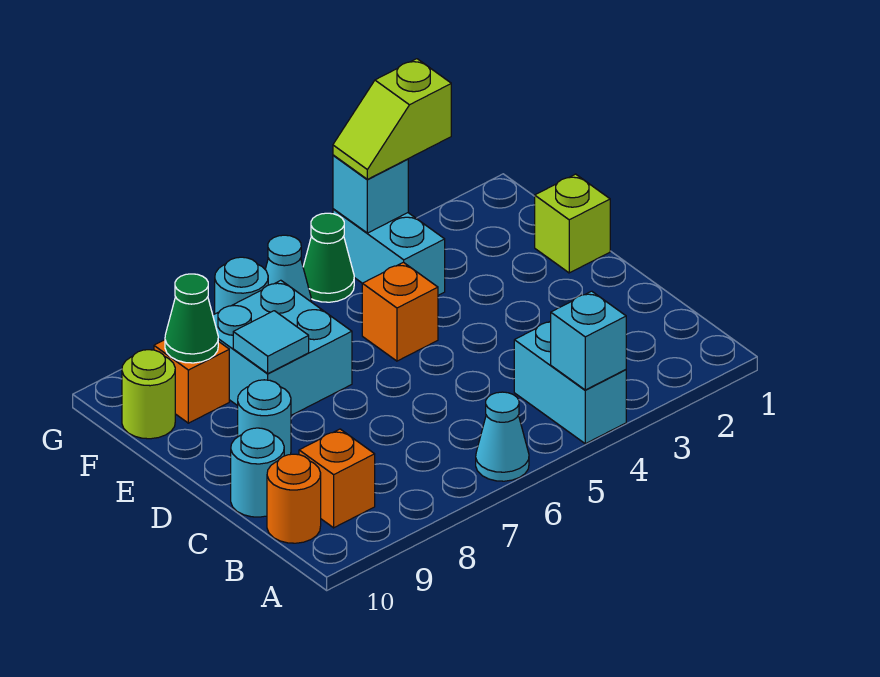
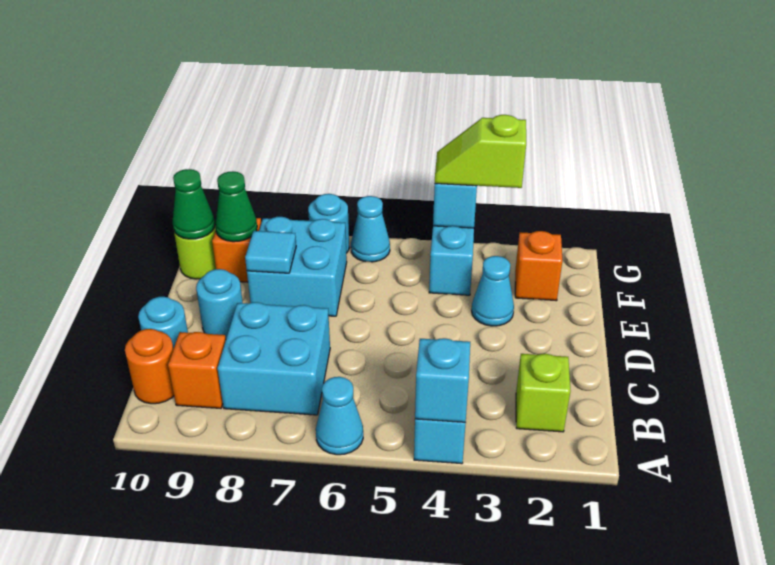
none -> cyan 2x2 brick [218,302,330,415]
lime 1x1 brick [535,174,610,273] -> lime 1x1 brick moved to [516,354,570,432]
none -> cyan 1x1 cone [472,256,514,326]
orange 1x1 brick [362,262,438,361] -> orange 1x1 brick moved to [515,231,563,301]
green 1x1 cone [303,213,354,302] -> green 1x1 cone moved to [173,169,215,239]

